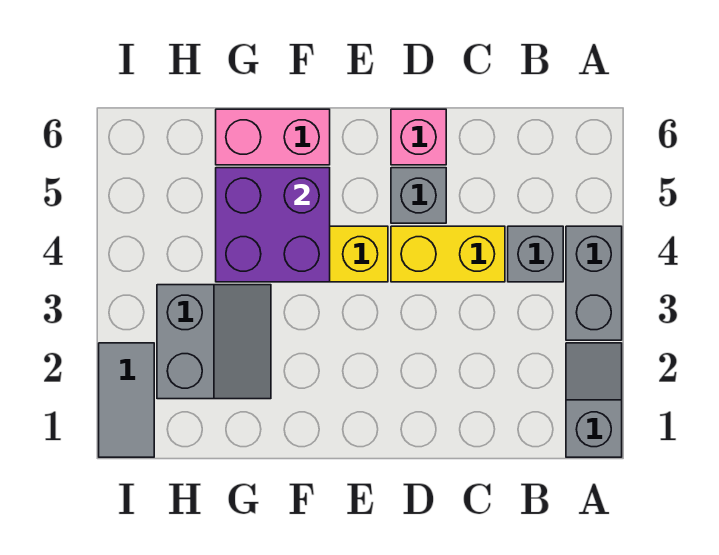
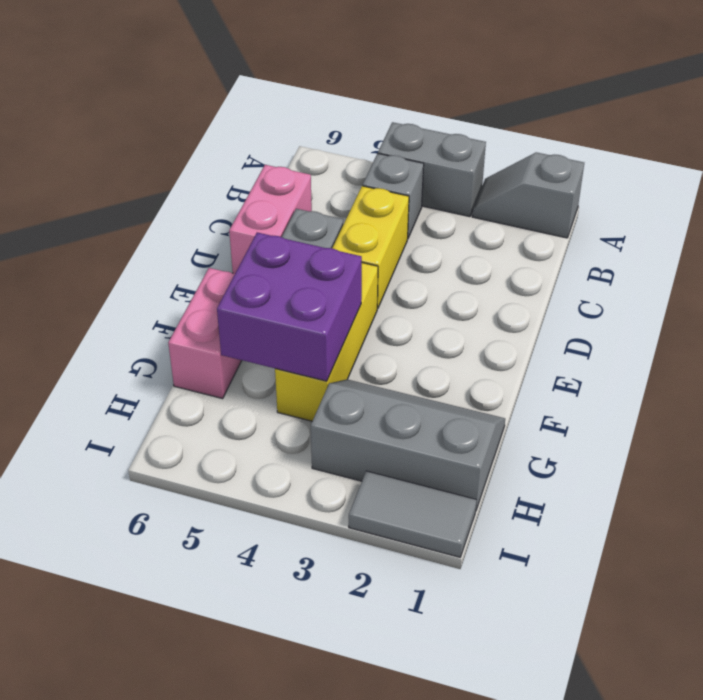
pink 1x1 brick [391,109,446,165] -> pink 1x2 brick [229,165,312,274]
grey 2x2 slope [157,285,271,399] -> grey 2x3 slope [311,379,505,510]

